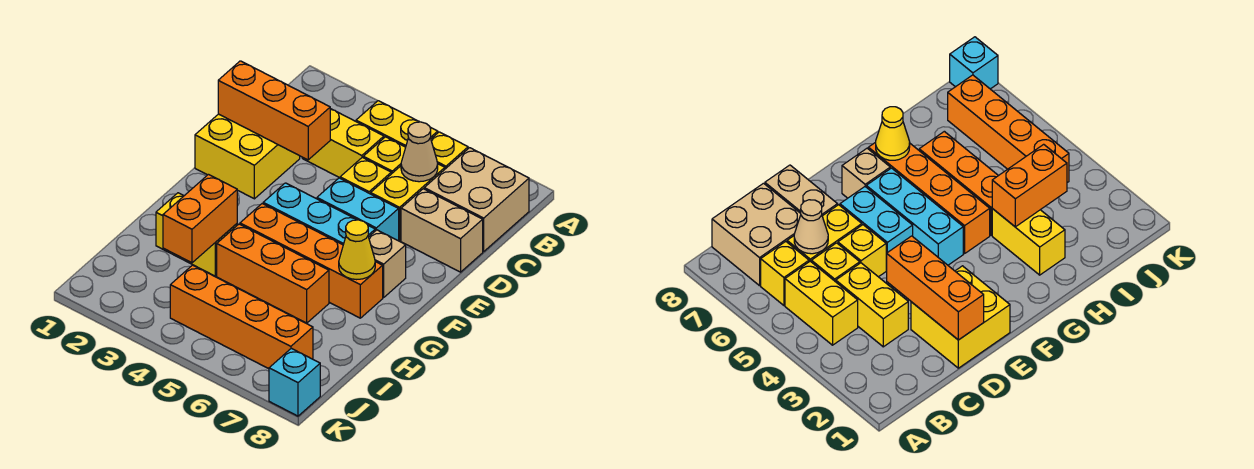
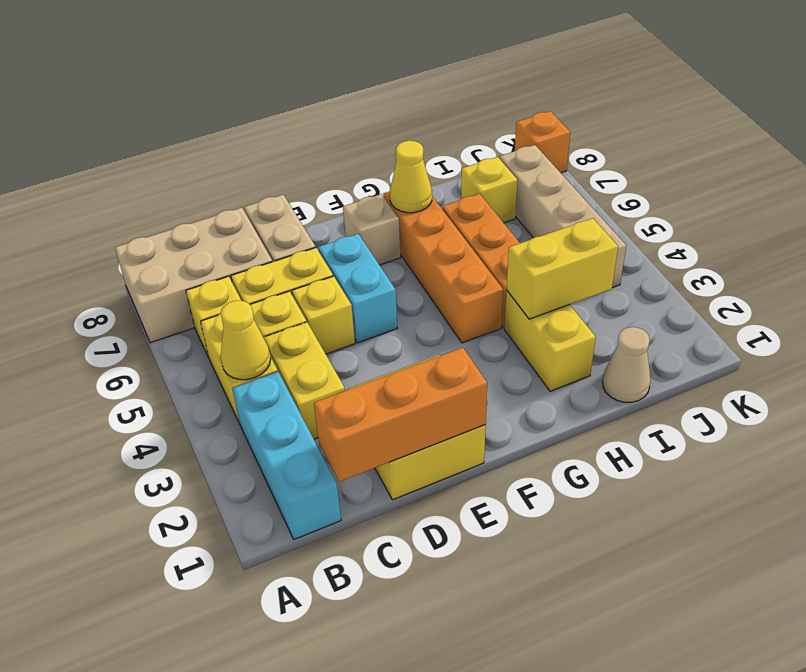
none -> yellow 1x1 cone [221,301,271,380]
tan 2x2 brick [424,148,529,251] -> tan 2x3 brick [115,208,272,343]
tan 1x1 cone [401,122,438,182] -> tan 1x1 cone moved to [602,327,651,402]
orange 1x3 brick [218,61,330,160] -> orange 1x3 brick turned to [314,348,487,482]
cyan 1x3 brick [263,183,375,245] -> cyan 1x3 brick moved to [232,372,341,539]
orange 1x2 brick [163,175,237,263] -> yellow 1x2 brick [507,218,618,319]
none -> yellow 1x1 brick [461,157,518,223]
orange 1x4 brick [170,265,313,369] -> tan 1x4 brick [500,145,626,288]
cyan 1x1 brick [269,348,320,416] -> orange 1x1 brick [515,111,570,173]

